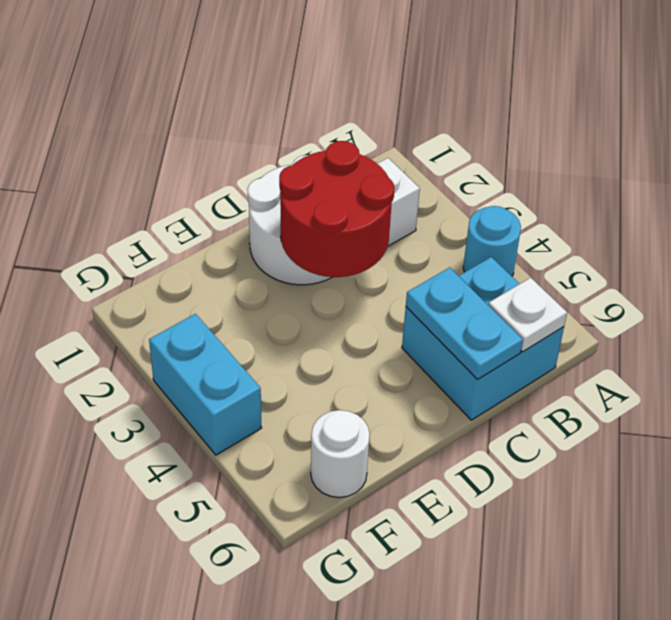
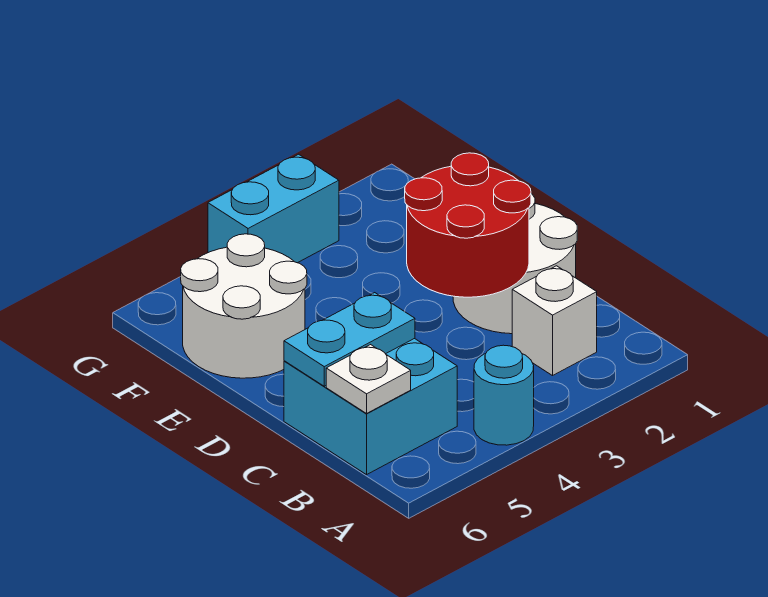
white 1x1 round brick [311,410,370,498] -> white 2x2 round brick [181,234,307,378]

